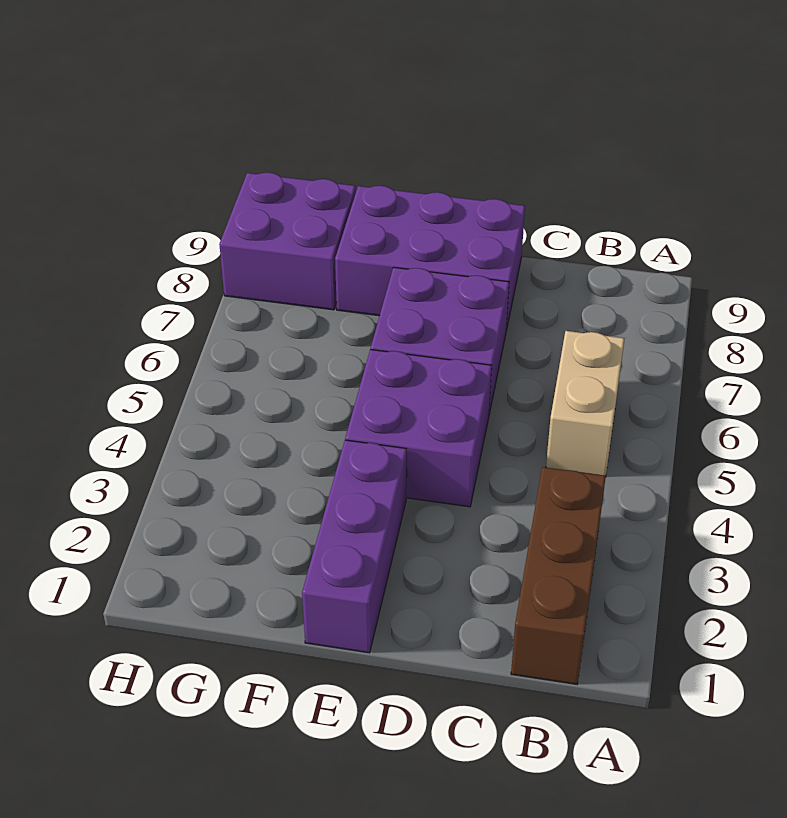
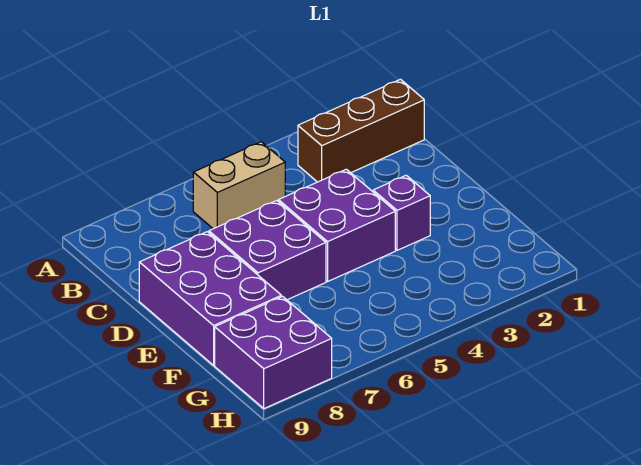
purple 1x3 brick [302,440,407,653] -> purple 1x1 brick [373,175,430,250]

